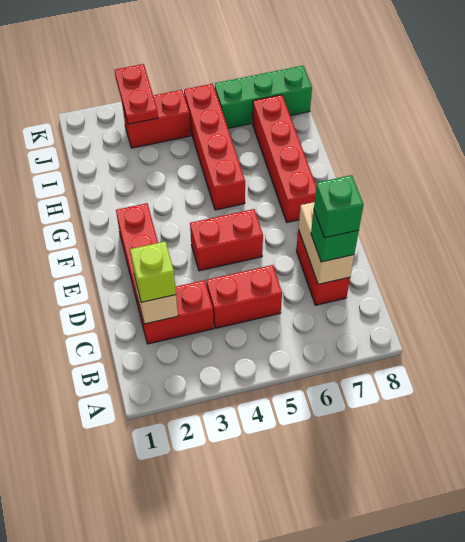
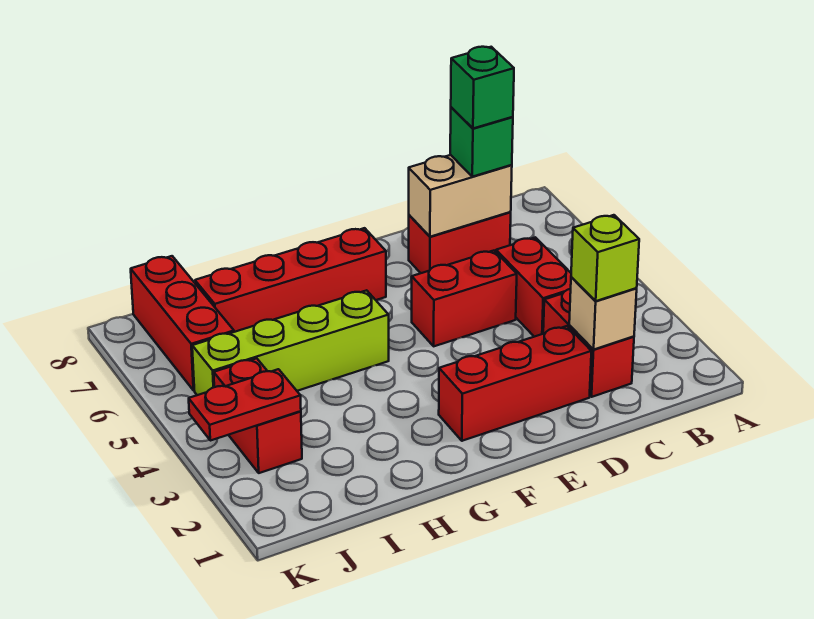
red 1x2 brick [190,209,263,271] -> red 1x2 brick turned to [412,251,517,346]
red 1x4 brick [184,84,245,210] -> lime 1x4 brick [192,290,389,395]
green 1x3 brick [215,66,312,128] -> red 1x3 brick [131,256,234,390]

